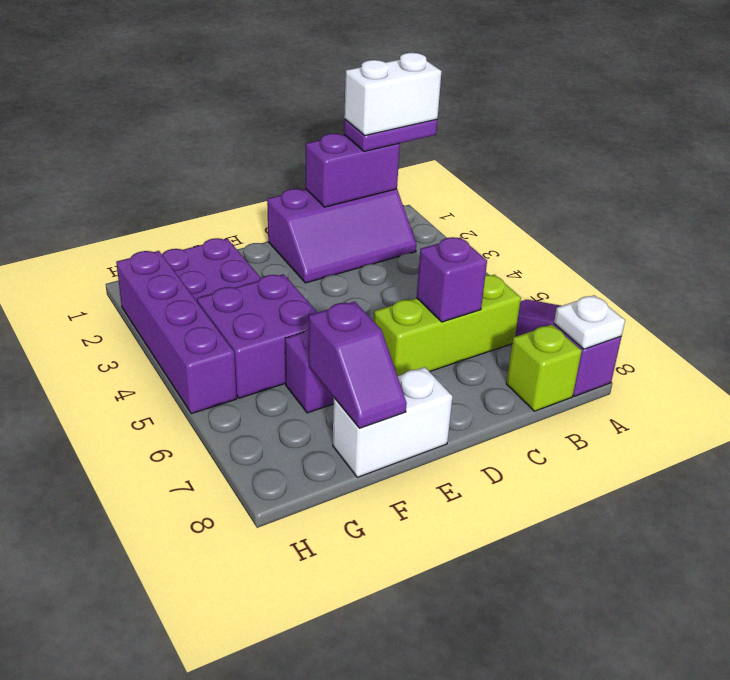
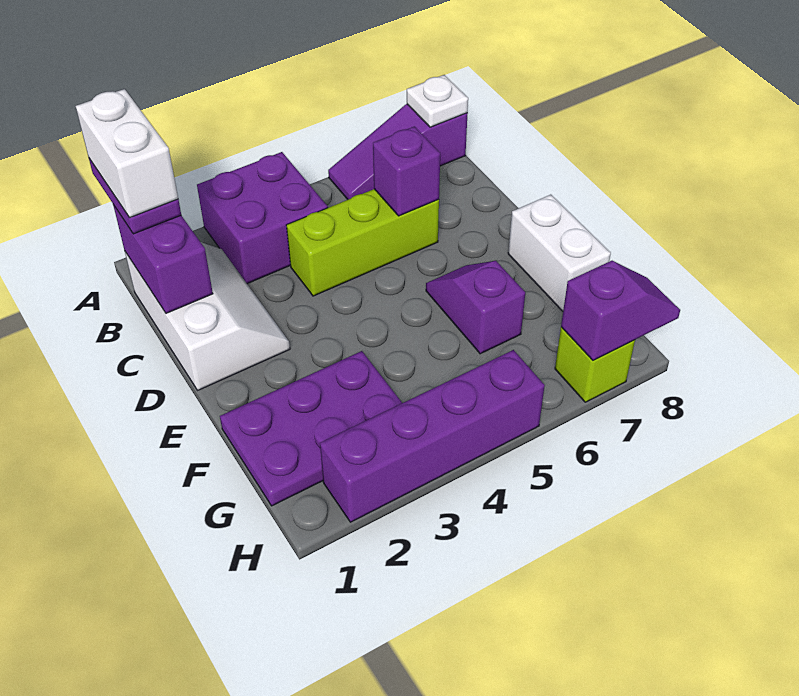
purple 2x3 slope [267,189,416,283] -> white 2x3 slope [125,242,290,390]
lime 1x3 brick [374,275,521,376] -> lime 1x3 brick turned to [286,189,439,296]
lime 1x1 brick [506,325,582,411] -> lime 1x1 brick moved to [555,327,635,402]
purple 2x2 brick [197,274,317,398] -> purple 2x2 brick moved to [197,152,328,284]
purple 1x2 slope [309,302,407,428] -> purple 1x2 slope moved to [561,261,680,361]

